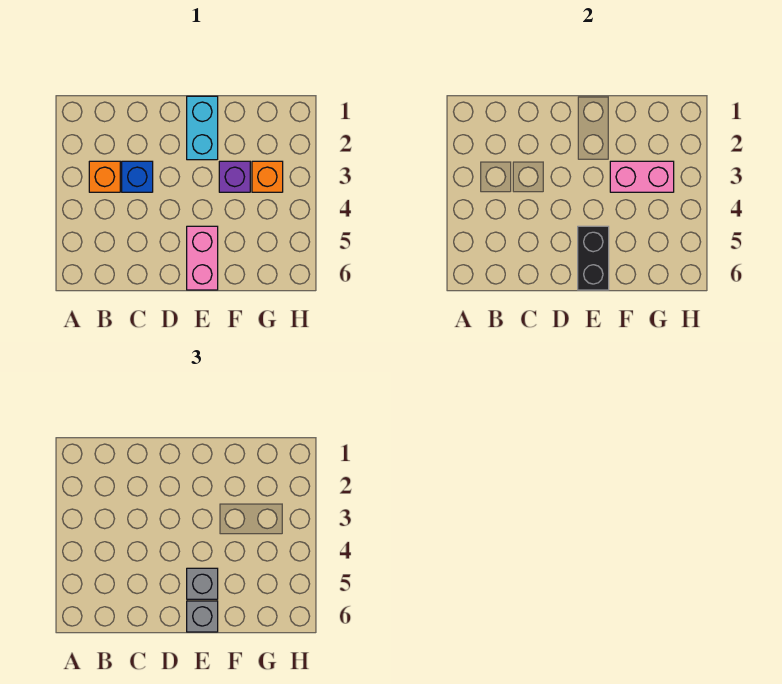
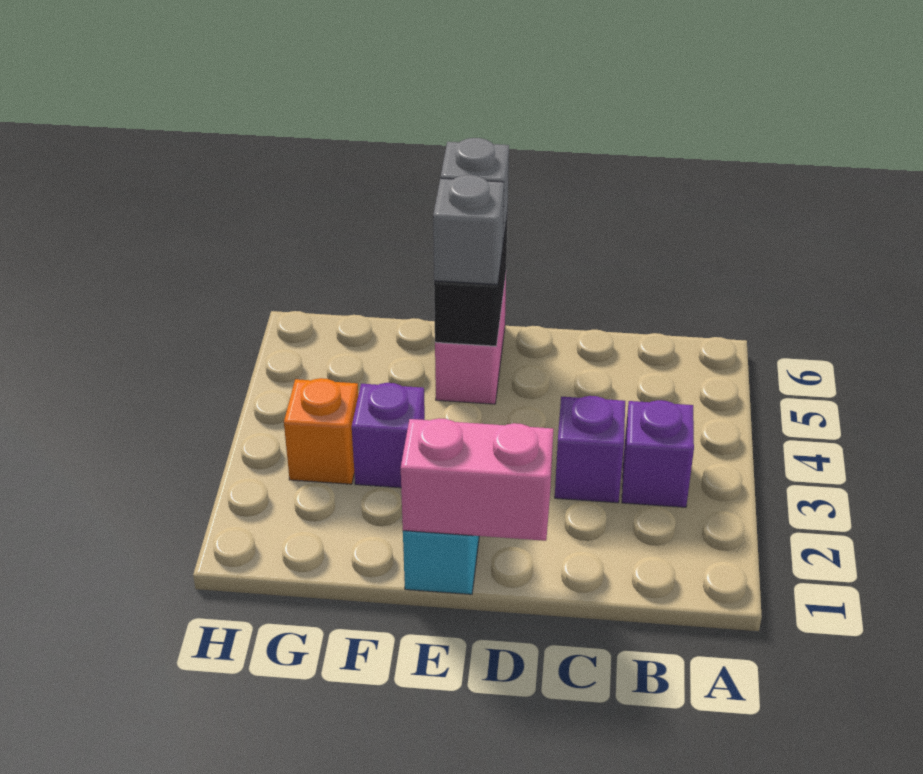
orange 1x1 brick [89,161,120,192] -> purple 1x1 brick [622,400,694,507]
blue 1x1 brick [122,161,153,192] -> purple 1x1 brick [555,396,625,503]
pink 1x2 brick [610,161,674,192] -> pink 1x2 brick moved to [401,418,553,541]

